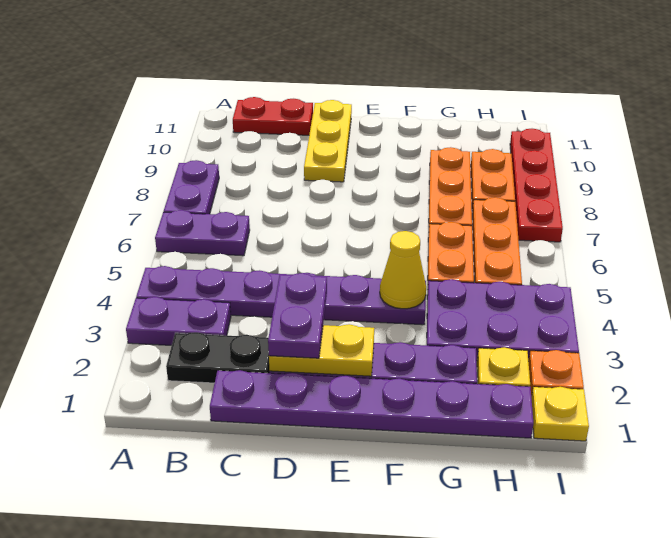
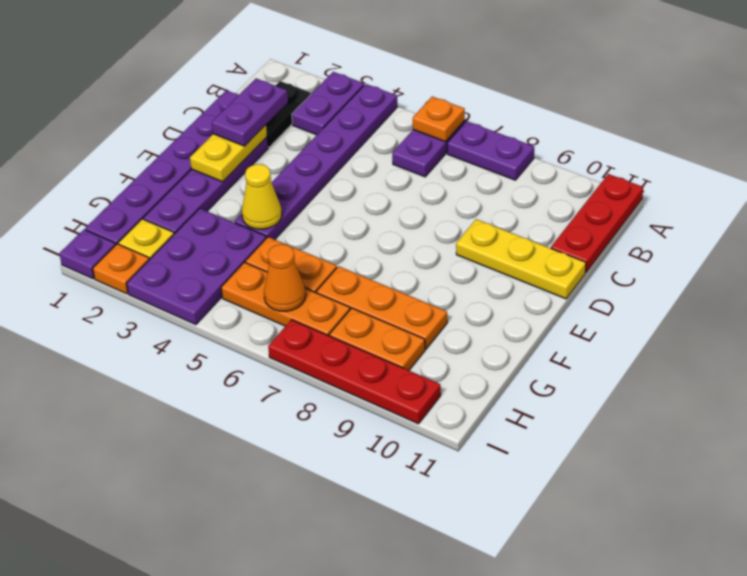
none -> orange 1x1 plate [413,97,465,142]
red 1x2 plate [233,97,313,135] -> red 1x3 plate [551,174,643,272]
purple 1x2 plate [268,273,327,358] -> purple 1x2 plate turned to [212,79,288,146]
none -> orange 1x1 cone [264,244,306,311]
yellow 1x1 plate [531,387,589,441] -> purple 1x1 plate [59,230,116,279]

